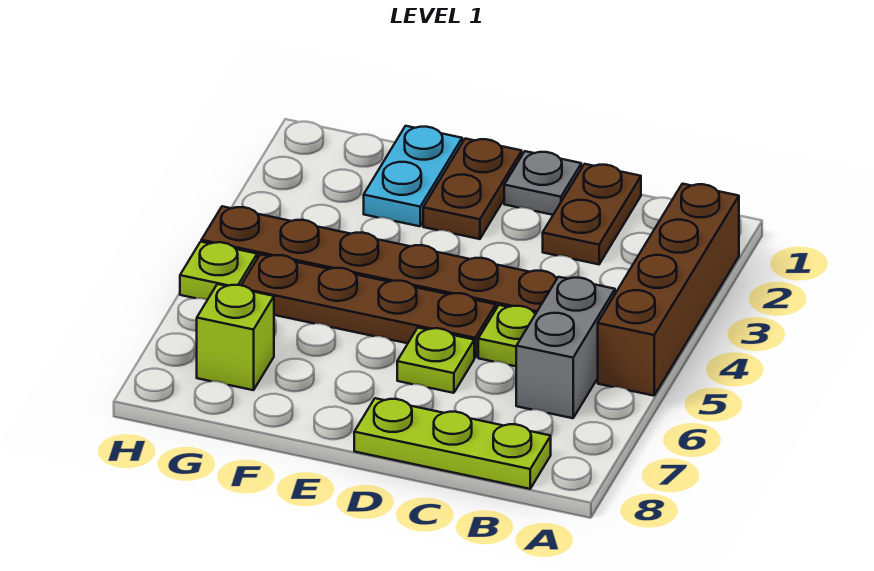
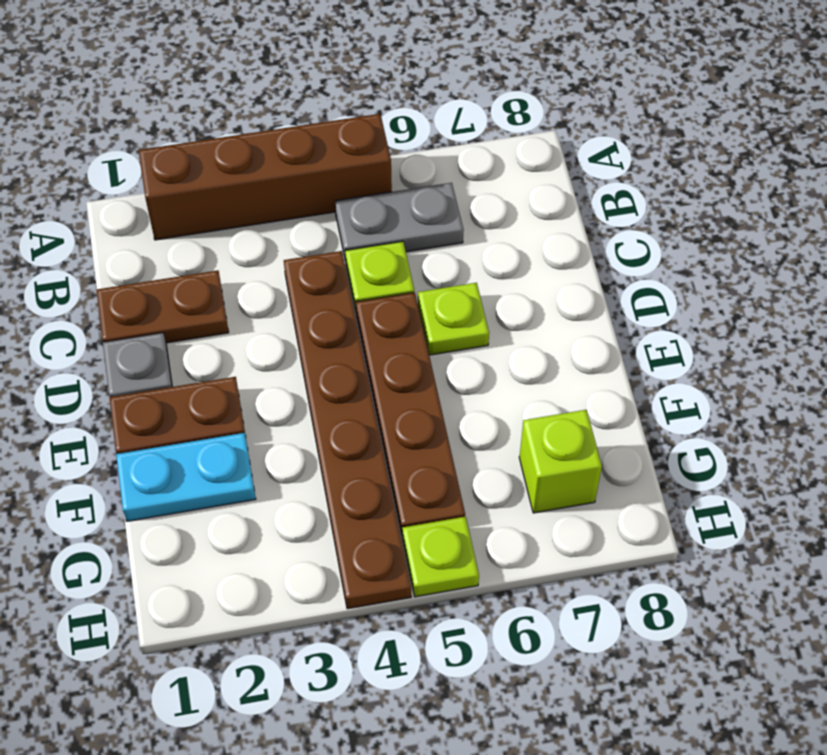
grey 1x2 brick [516,277,615,418] -> grey 1x2 plate [335,183,464,261]
lime 1x3 plate [354,398,551,489] -> none

